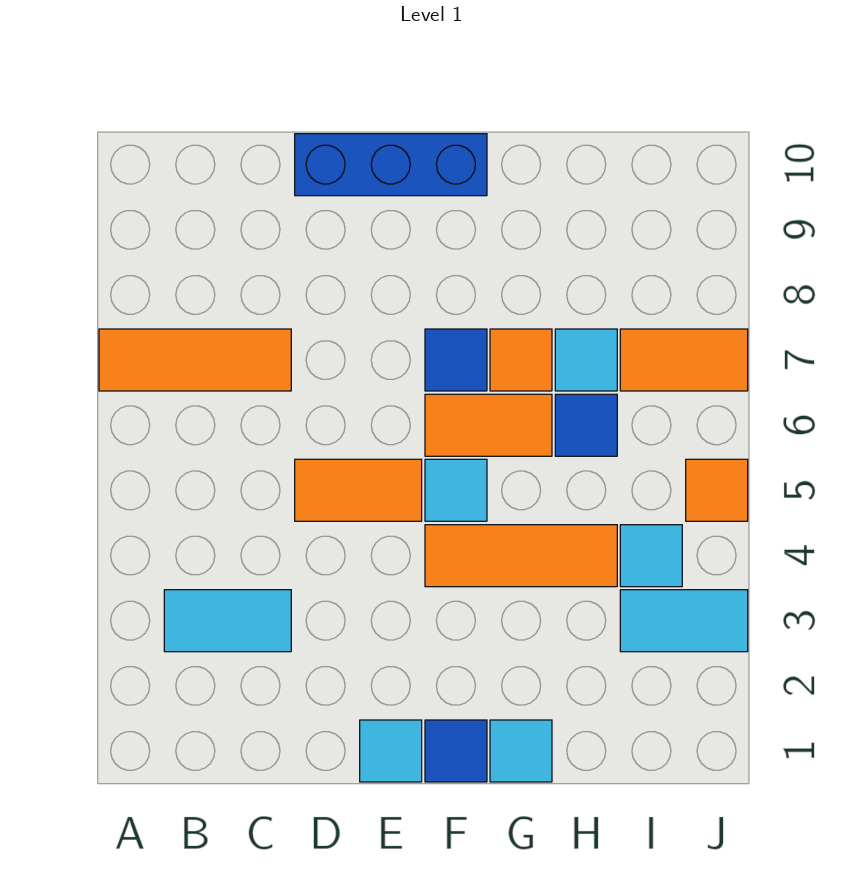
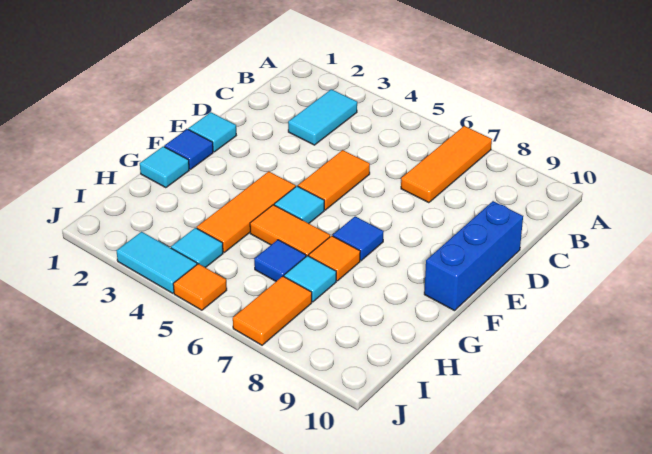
orange 1x2 tile [425,394,552,456] -> orange 1x2 tile turned to [250,205,330,256]
cyan 1x2 tile [620,590,748,652] -> cyan 1x2 tile turned to [117,232,197,293]

